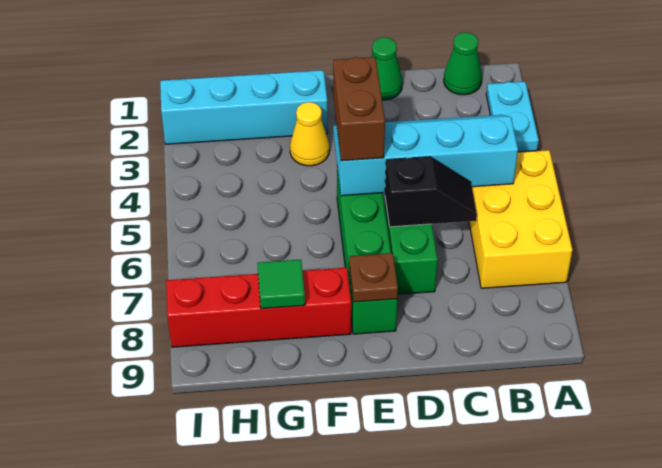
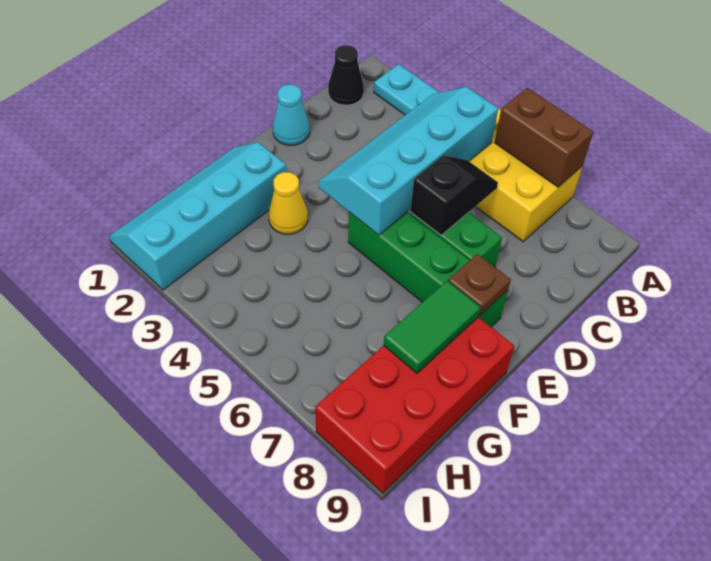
green 1x1 cone [444,32,482,95] -> black 1x1 cone [328,45,364,105]
green 1x1 cone [372,37,402,100] -> cyan 1x1 cone [273,85,310,145]
brown 1x2 brick [333,57,385,161] -> brown 1x2 brick moved to [495,88,593,187]
red 1x4 brick [166,268,351,347] -> red 2x4 brick [315,317,514,493]
green 1x1 tile [257,260,305,309] -> green 1x2 tile [384,281,481,373]

